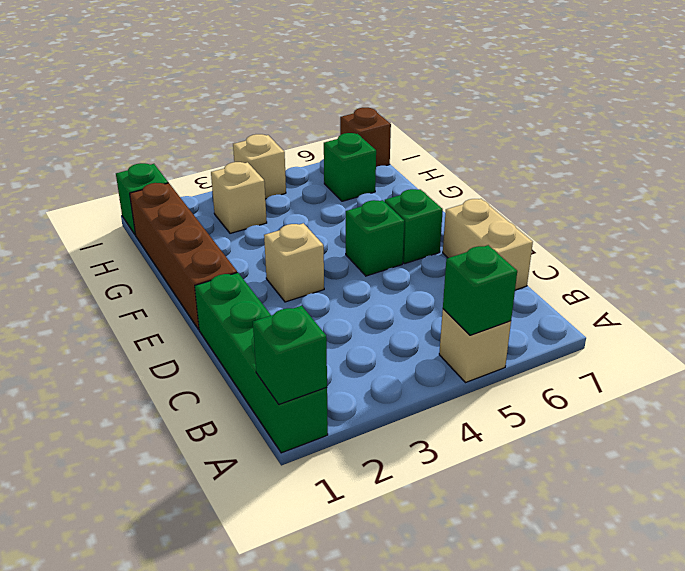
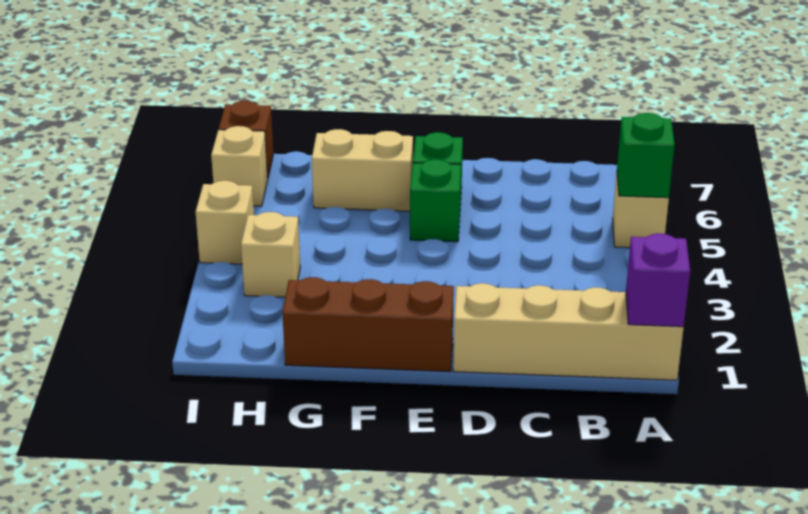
green 1x4 brick [195,272,328,453] -> tan 1x4 brick [453,283,684,380]
green 1x1 brick [253,306,327,404] -> purple 1x1 brick [626,233,690,327]
tan 1x2 brick [443,199,533,290] -> tan 1x2 brick moved to [312,129,413,211]
brown 1x4 brick [130,183,237,329] -> brown 1x3 brick [282,277,454,372]
tan 1x1 brick [264,223,324,302] -> tan 1x1 brick moved to [211,126,268,206]
green 1x1 brick [324,133,376,201] -> none
green 1x1 brick [116,163,168,235] -> none

